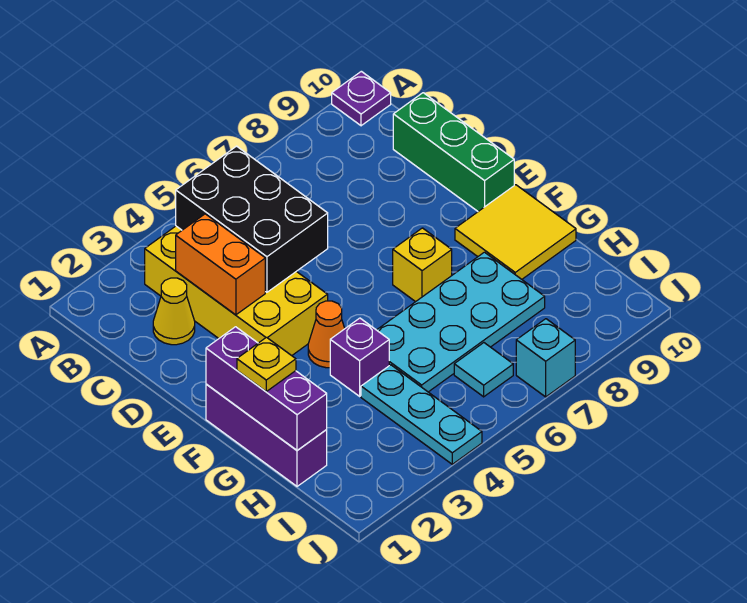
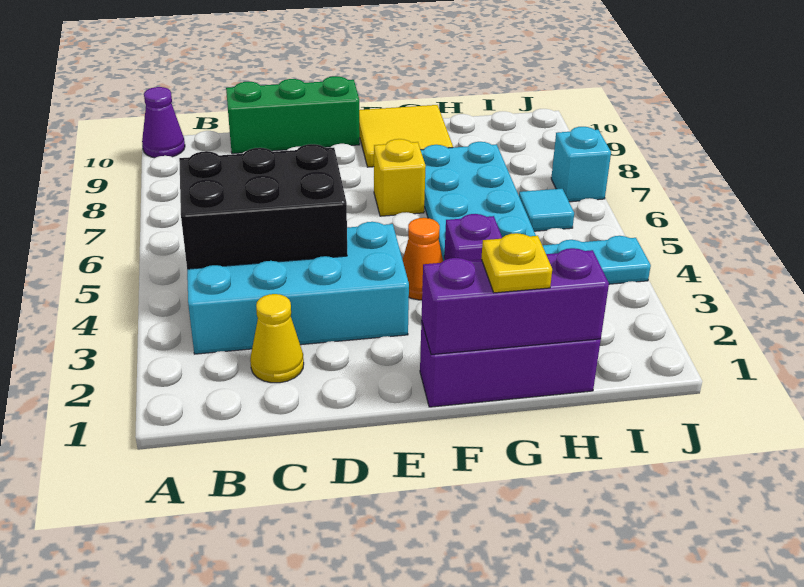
purple 1x1 plate [332,71,391,126] -> purple 1x1 cone [142,87,185,158]
yellow 2x4 brick [145,226,328,356] -> cyan 2x4 brick [187,222,409,354]
orange 1x2 brick [176,214,265,315] -> none

